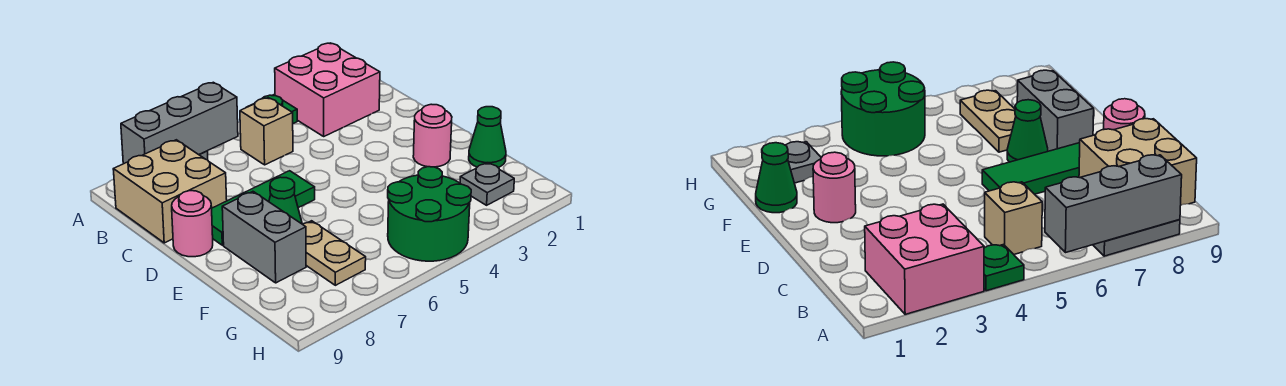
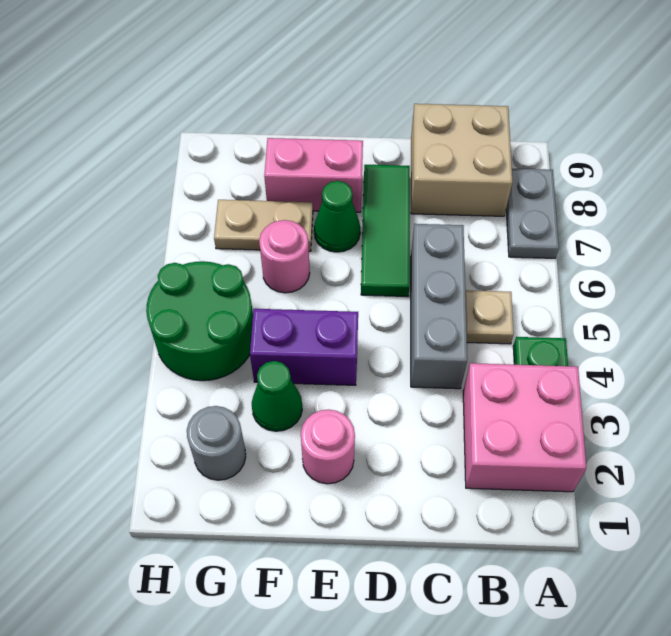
grey 1x3 brick [121,82,238,163] -> grey 1x3 brick moved to [411,224,467,389]
tan 1x1 brick [240,98,293,165] -> tan 1x1 plate [465,290,514,344]
pink 1x1 round brick [172,191,213,257] -> pink 1x1 round brick moved to [259,220,310,293]
none -> purple 1x2 brick [250,309,358,385]
grey 1x2 brick [222,192,306,283] -> pink 1x2 brick [264,138,363,212]
green 1x1 cone [469,107,506,167] -> green 1x1 cone moved to [252,361,302,431]
grey 1x1 plate [460,163,514,205] -> grey 1x1 round brick [187,406,246,480]

